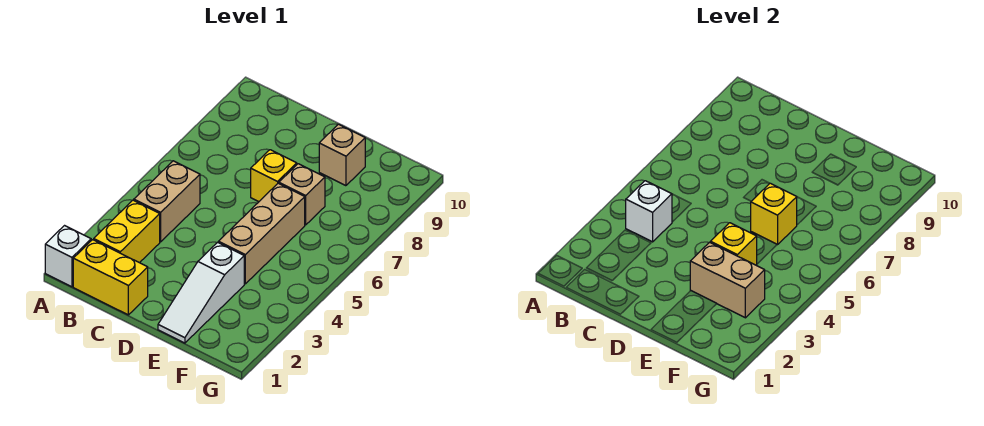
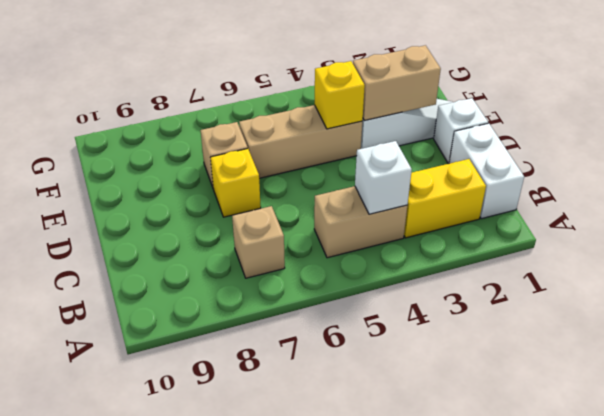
white 1x1 brick [45,226,91,287] -> white 1x1 brick moved to [434,98,488,164]
yellow 1x2 brick [73,240,148,315] -> white 1x2 brick [449,123,524,219]
tan 1x2 brick [690,242,765,318] -> tan 1x2 brick turned to [353,45,441,120]
yellow 1x1 brick [751,183,797,245] -> none
tan 1x1 brick [319,124,365,186] -> tan 1x1 brick moved to [232,206,285,278]

